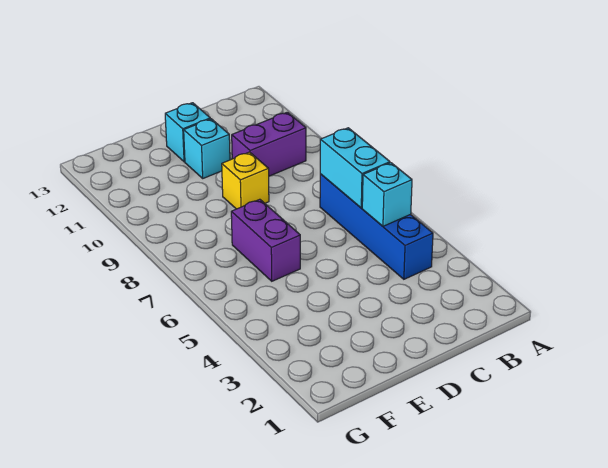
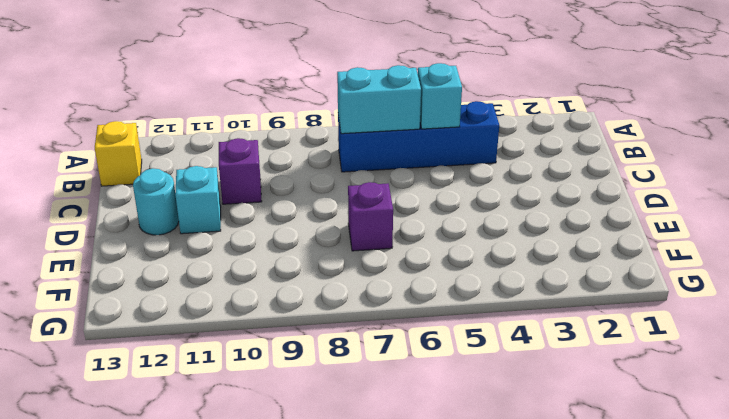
purple 1x2 brick [232,112,306,176] -> purple 1x1 brick [219,138,262,204]
yellow 1x1 brick [222,152,269,209] -> yellow 1x1 brick moved to [95,121,142,186]
cyan 1x1 brick [165,103,210,162] -> cyan 1x1 round brick [133,168,179,235]
purple 1x2 brick [231,199,300,281] -> purple 1x1 brick [348,182,393,251]

